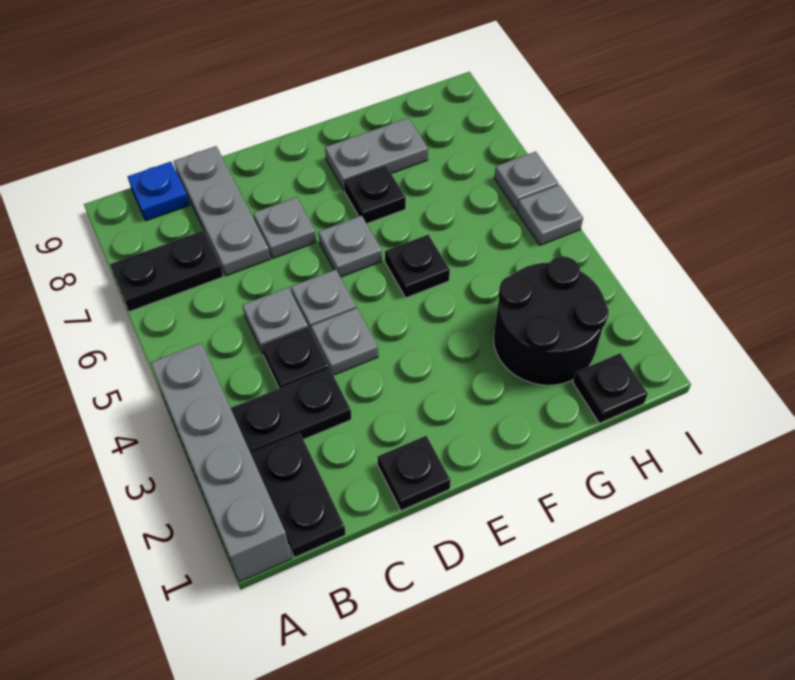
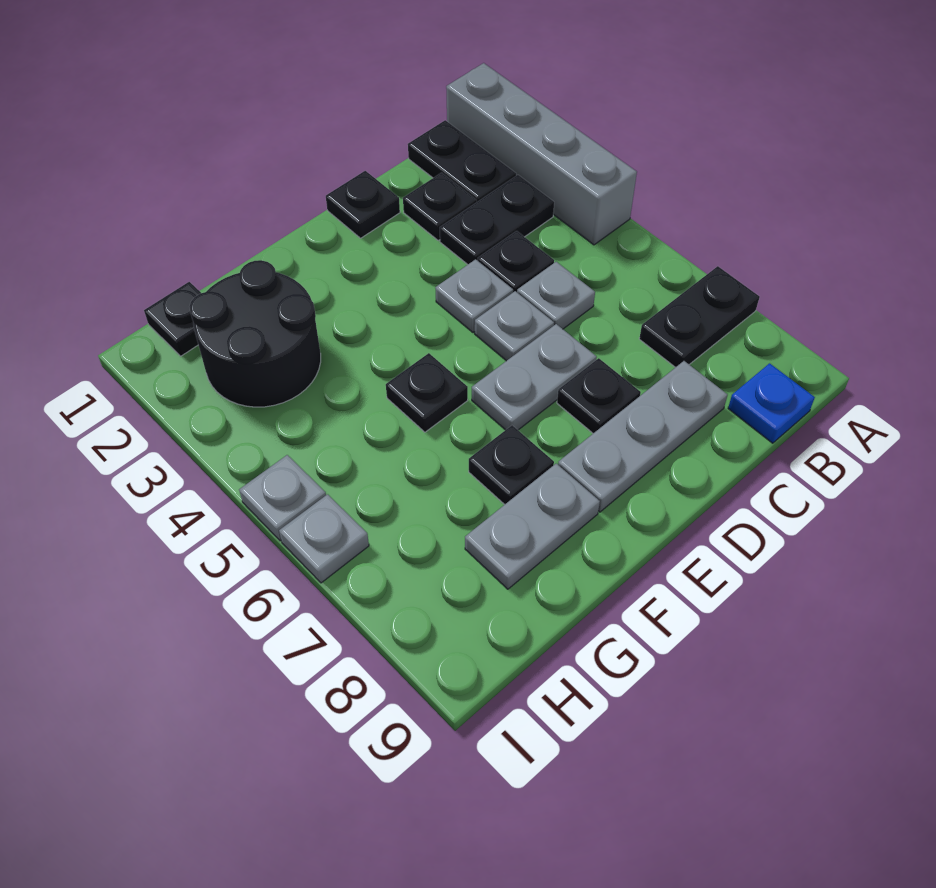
none -> black 1x1 plate [403,173,477,240]
grey 1x3 plate [174,146,270,276] -> grey 1x3 plate turned to [558,361,728,512]
grey 1x1 plate [253,197,316,258] -> black 1x1 plate [557,358,641,433]
grey 1x1 plate [318,216,382,277] -> grey 1x2 plate [472,324,597,430]

